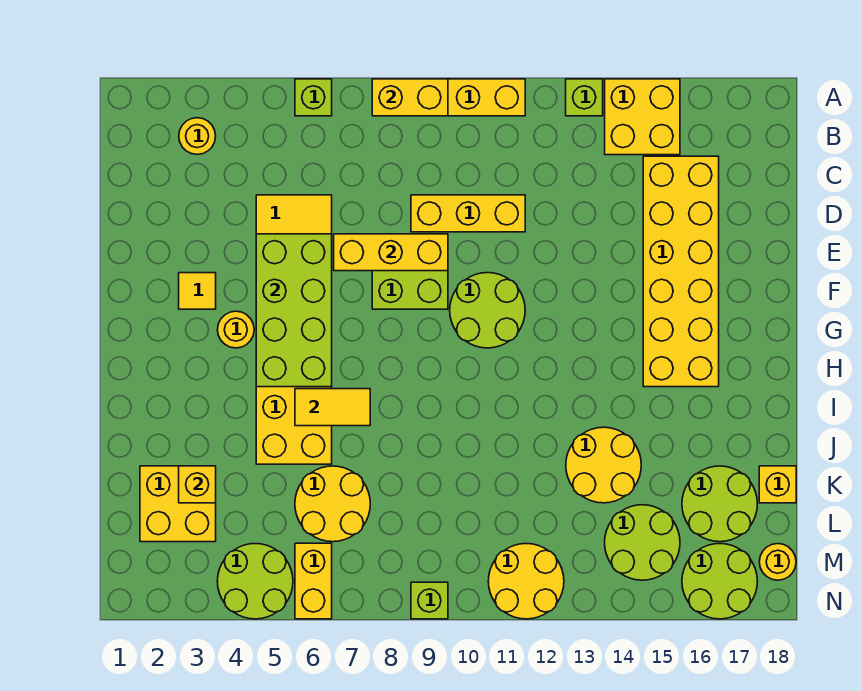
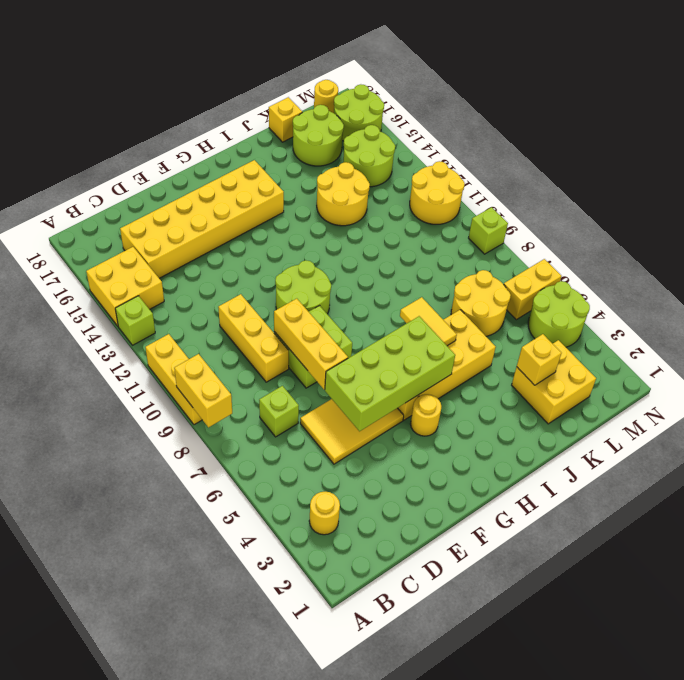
lime 1x1 brick [295,79,332,116] -> lime 1x1 brick moved to [259,386,299,437]
yellow 1x1 tile [179,273,216,309] -> none

